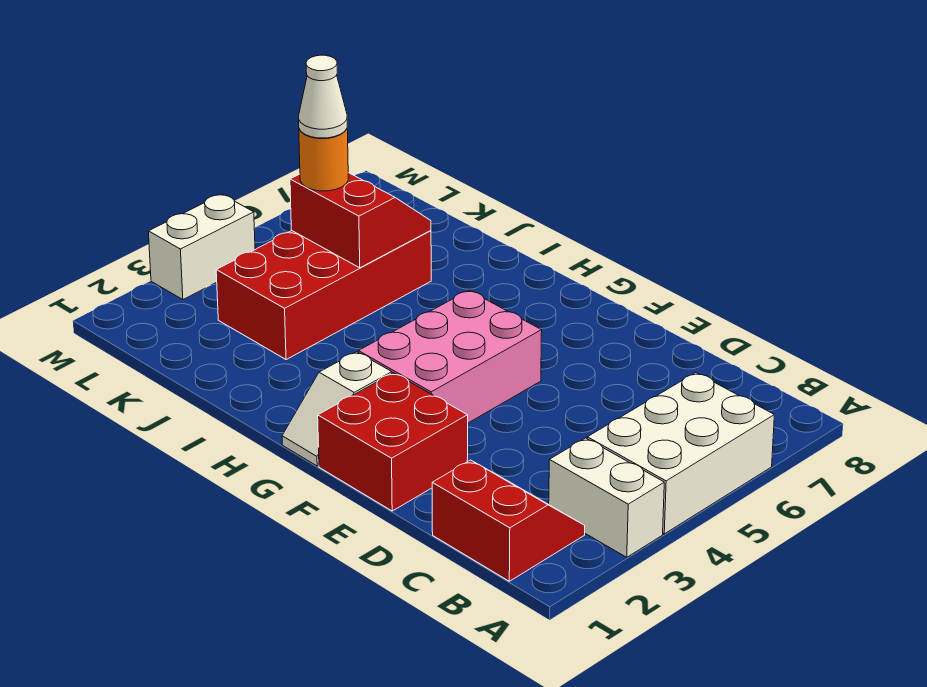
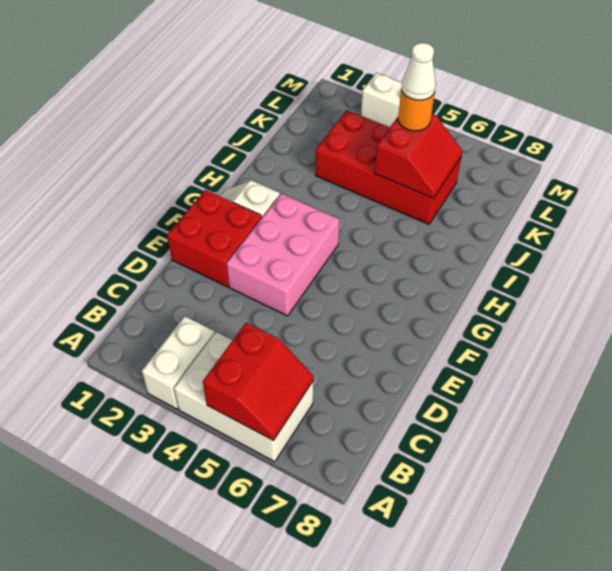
red 2x2 slope [432,460,585,581] -> red 2x2 slope moved to [203,323,313,441]
pink 2x3 brick [359,290,542,423] -> pink 2x3 brick turned to [227,193,340,316]

